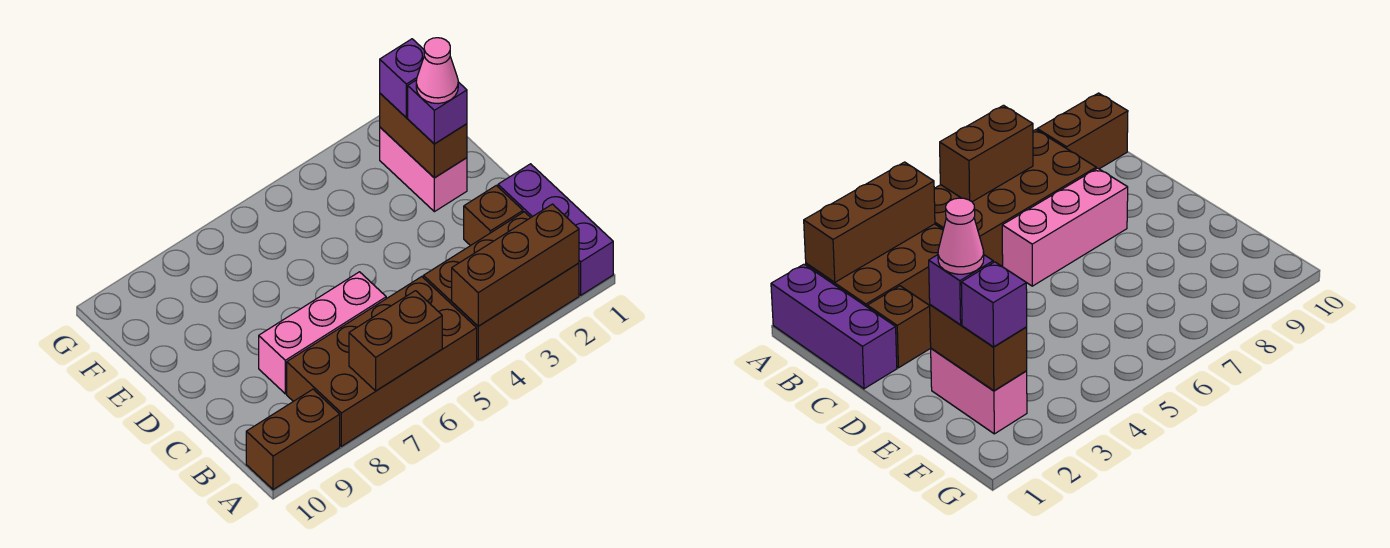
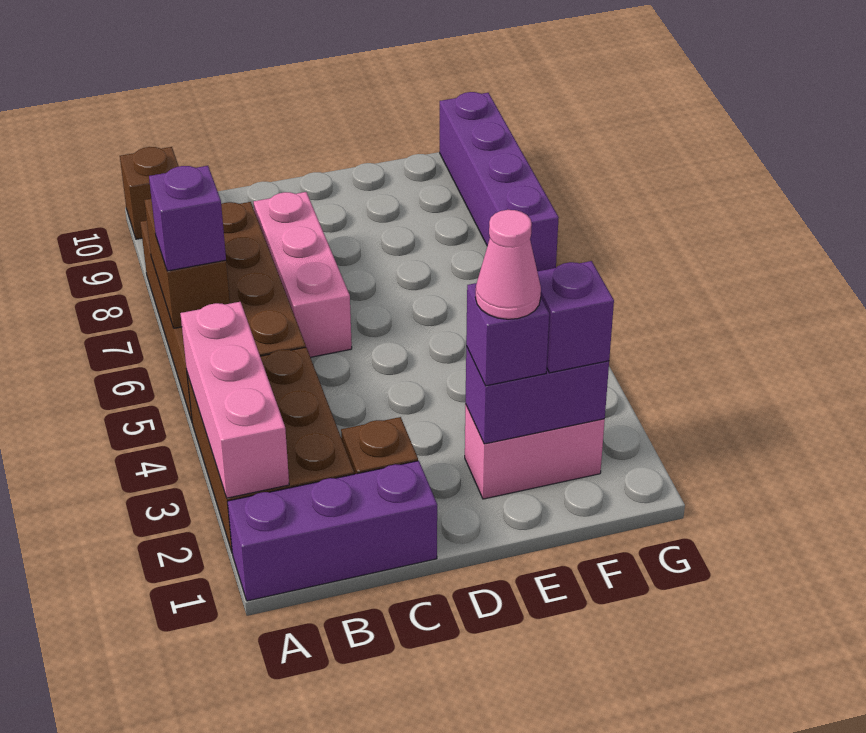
brown 1x3 brick [452,204,579,326] -> pink 1x3 brick [180,302,289,498]
none -> purple 1x1 brick [149,166,226,271]
brown 1x2 brick [246,389,340,490] -> brown 1x1 brick [120,147,179,239]
brown 1x2 brick [380,94,467,178] -> purple 1x2 brick [466,346,609,444]
none -> purple 1x4 brick [440,92,559,271]

